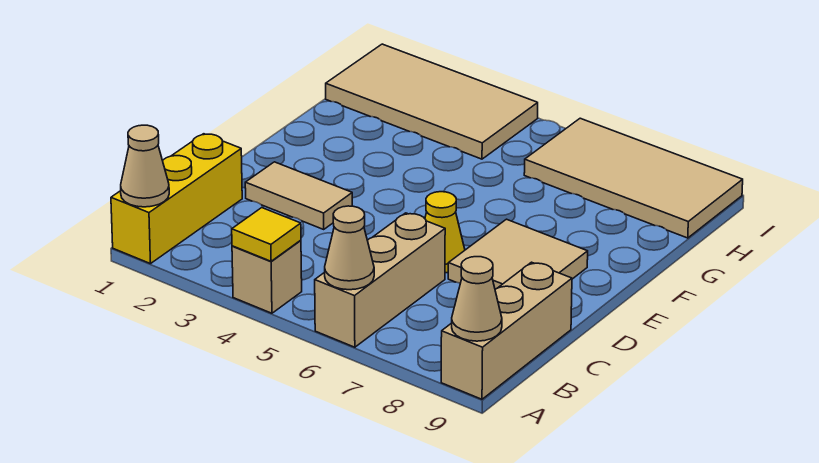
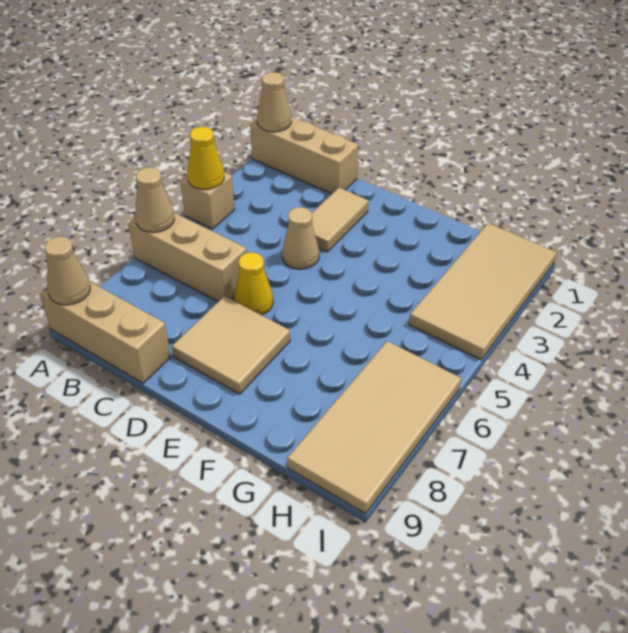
yellow 1x3 brick [111,134,242,264] -> tan 1x3 brick [250,117,358,194]
yellow 1x1 tile [232,208,301,261] -> yellow 1x1 cone [187,127,224,189]
none -> tan 1x1 cone [282,207,319,269]

